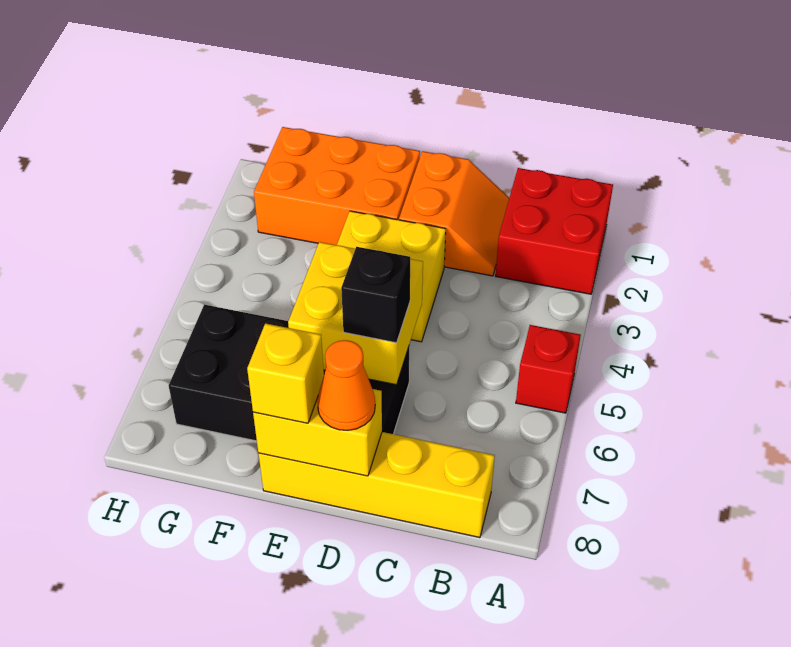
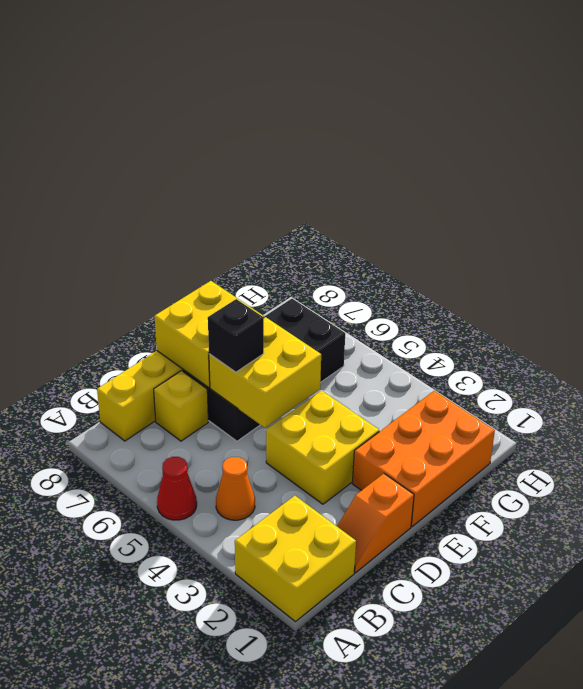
red 2x2 brick [496,168,613,294] -> yellow 2x2 brick [235,496,356,622]
red 1x1 brick [516,325,581,413] -> red 1x1 cone [157,457,197,520]
orange 2x2 slope [399,151,509,276] -> orange 1x2 slope [337,474,414,573]
yellow 1x2 brick [253,389,382,476] -> yellow 2x2 brick [155,281,264,388]
orange 1x1 cone [317,340,375,430] -> orange 1x1 cone moved to [216,457,255,520]
yellow 1x1 brick [247,323,324,423] -> yellow 1x1 brick moved to [154,371,208,441]

